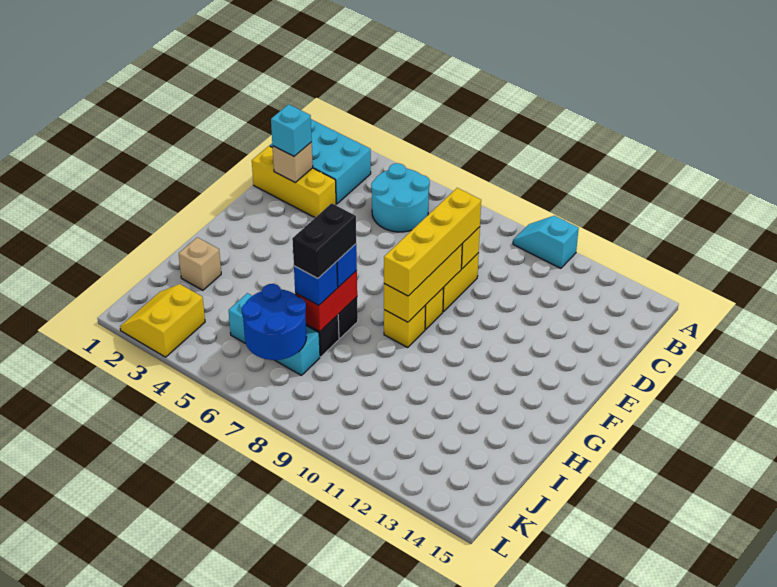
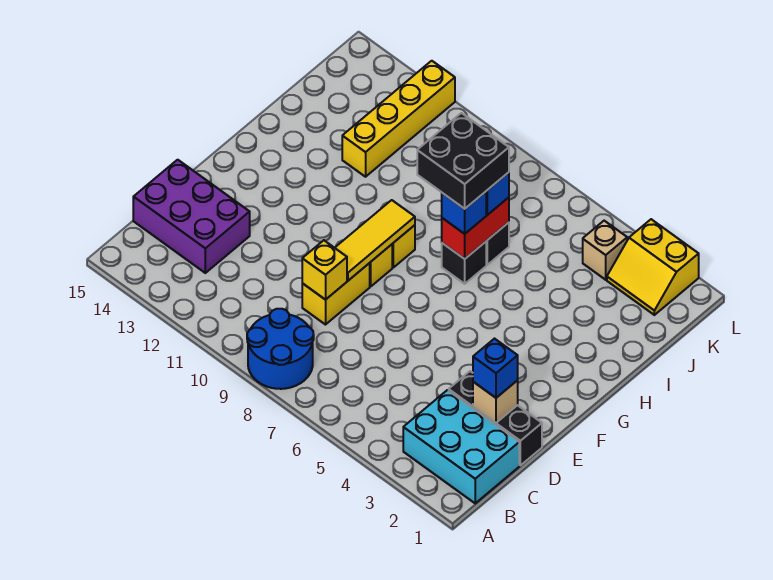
cyan 1x2 slope [513,216,579,268] -> none
cyan 2x2 round brick [371,163,430,232] -> none
none -> purple 2x3 brick [133,160,250,273]
yellow 1x3 brick [252,146,336,218] -> black 1x3 brick [449,371,542,465]
cyan 1x1 brick [271,104,312,156] -> blue 1x1 brick [473,339,518,398]
yellow 1x4 brick [384,188,481,296] -> yellow 1x4 brick moved to [342,61,455,177]
yellow 1x3 brick [384,244,462,322] -> yellow 1x3 tile [335,200,415,281]
black 1x2 brick [292,203,356,279] -> black 2x2 brick [417,113,509,209]
tan 1x1 brick [179,237,221,290] -> tan 1x1 brick moved to [583,221,627,280]
cyan 1x3 brick [228,293,320,375] -> none
blue 2x2 round brick [242,284,307,360] -> blue 2x2 round brick moved to [247,309,314,389]
yellow 2x2 slope [120,284,205,357] -> yellow 2x2 slope turned to [607,219,699,315]

